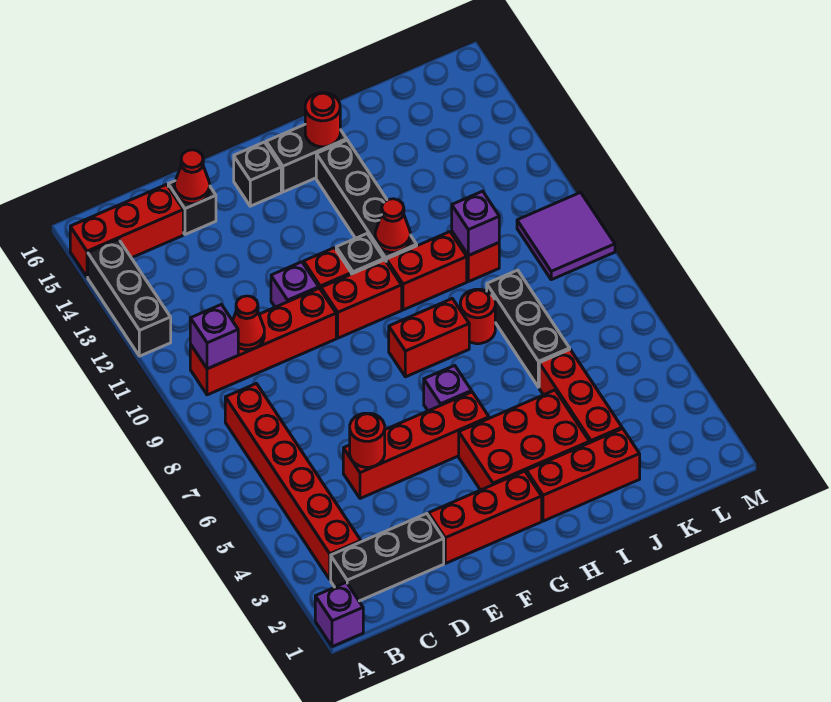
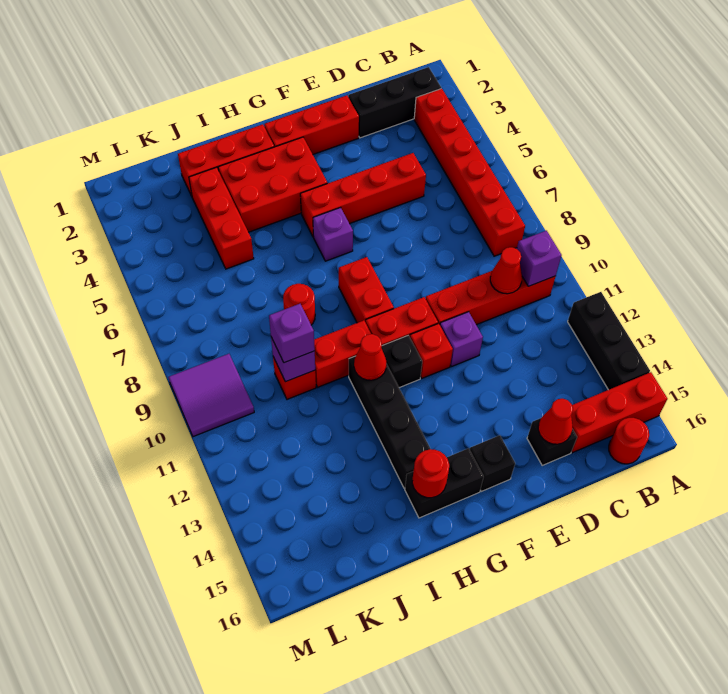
purple 1x1 brick [315,582,363,647] -> purple 1x1 brick moved to [269,304,315,363]
red 1x1 round brick [350,413,385,467] -> red 1x1 round brick moved to [609,418,649,464]
red 1x2 brick [389,299,469,377] -> red 1x2 brick turned to [339,257,394,323]
black 1x3 brick [487,270,570,387] -> none

